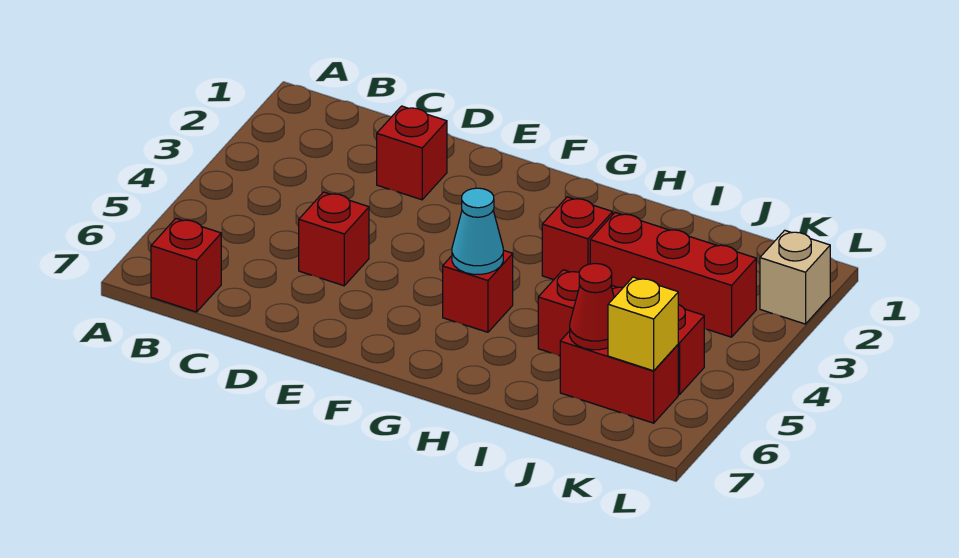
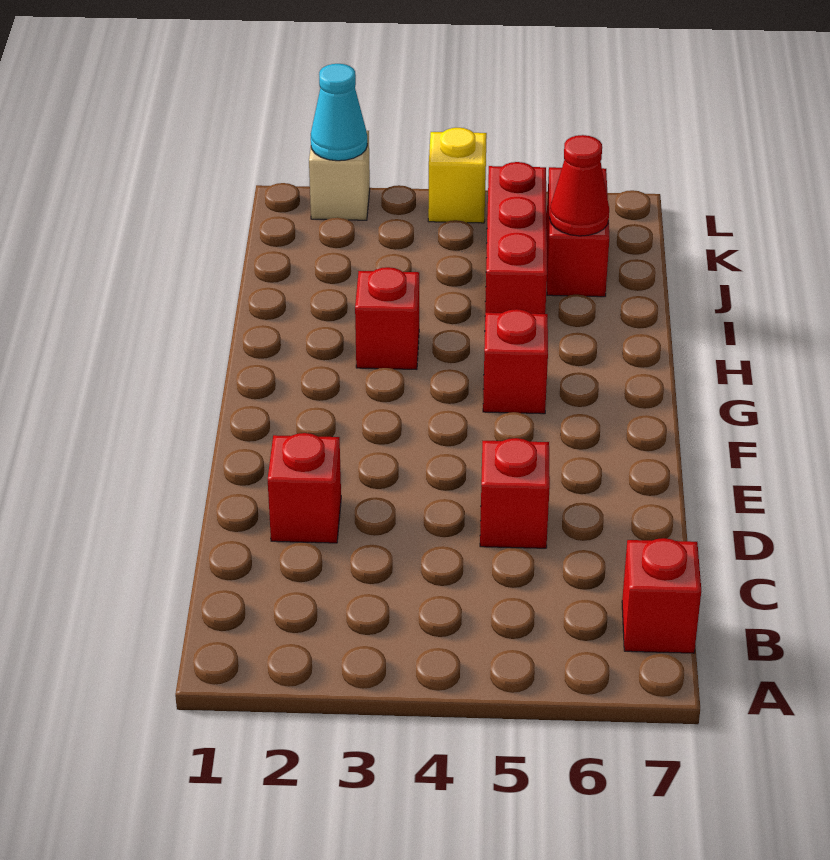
cyan 1x1 cone [452,188,503,274] -> cyan 1x1 cone moved to [311,64,367,161]
red 1x3 brick [590,213,756,337] -> none
yellow 1x1 brick [608,277,678,371] -> yellow 1x1 brick moved to [428,128,487,223]

